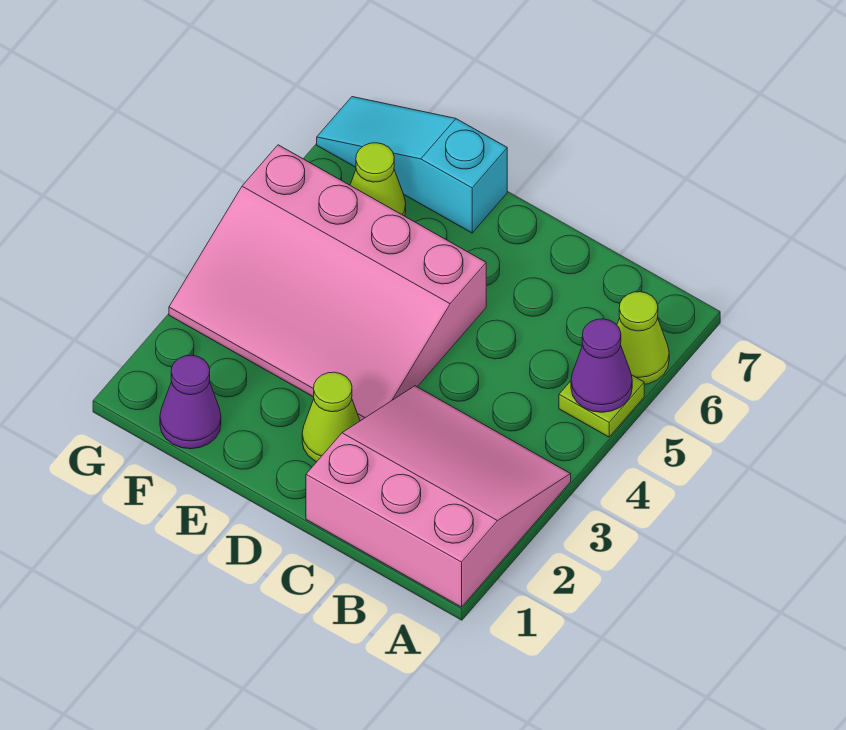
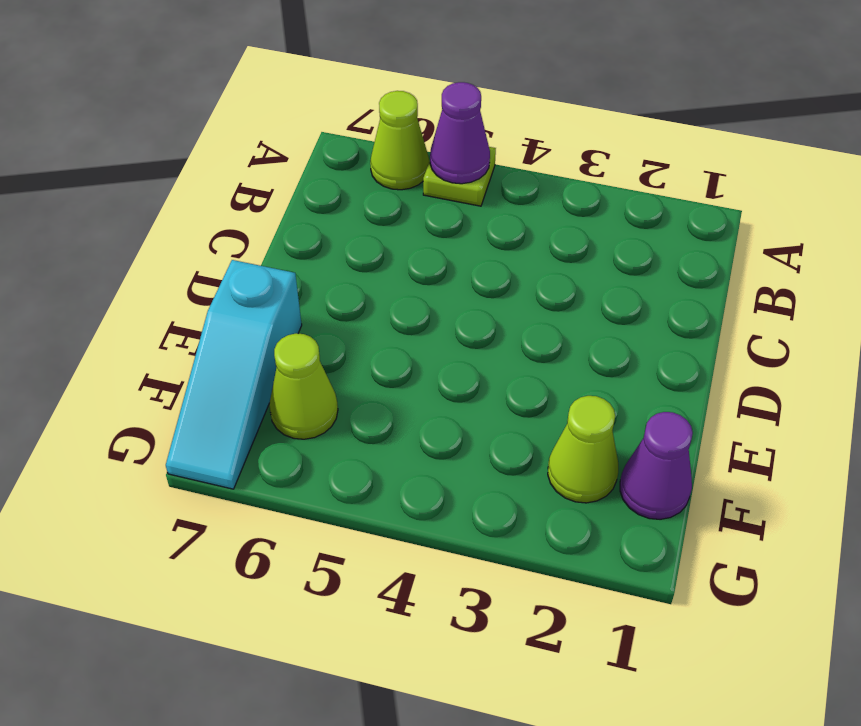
pink 3x3 slope [306,386,571,607] -> none
lime 1x1 cone [302,372,360,462] -> lime 1x1 cone moved to [548,396,618,503]
pink 3x4 slope [169,145,486,421] -> none

